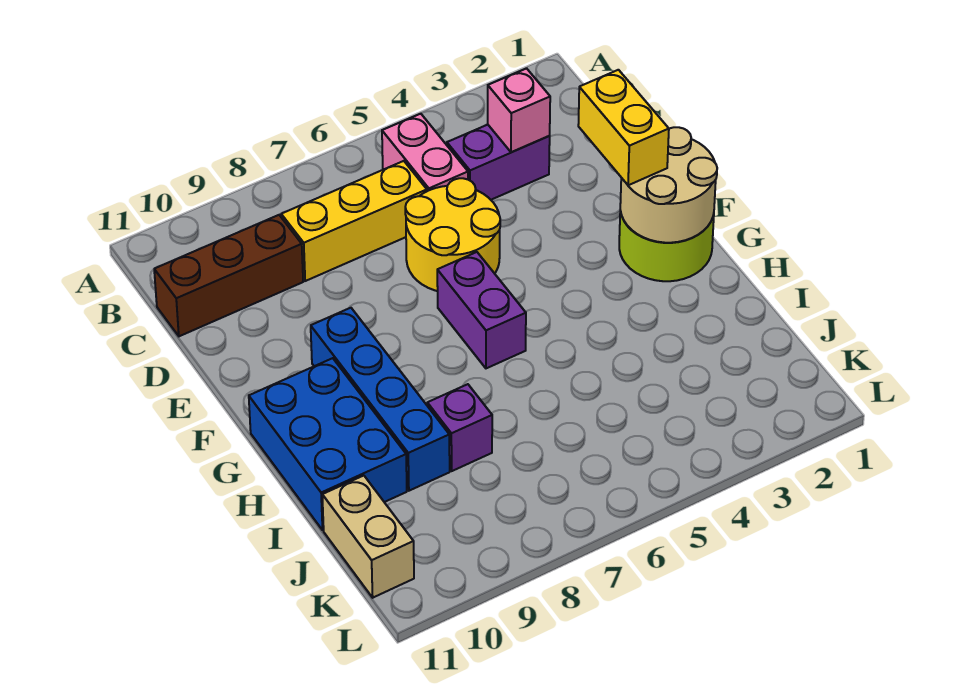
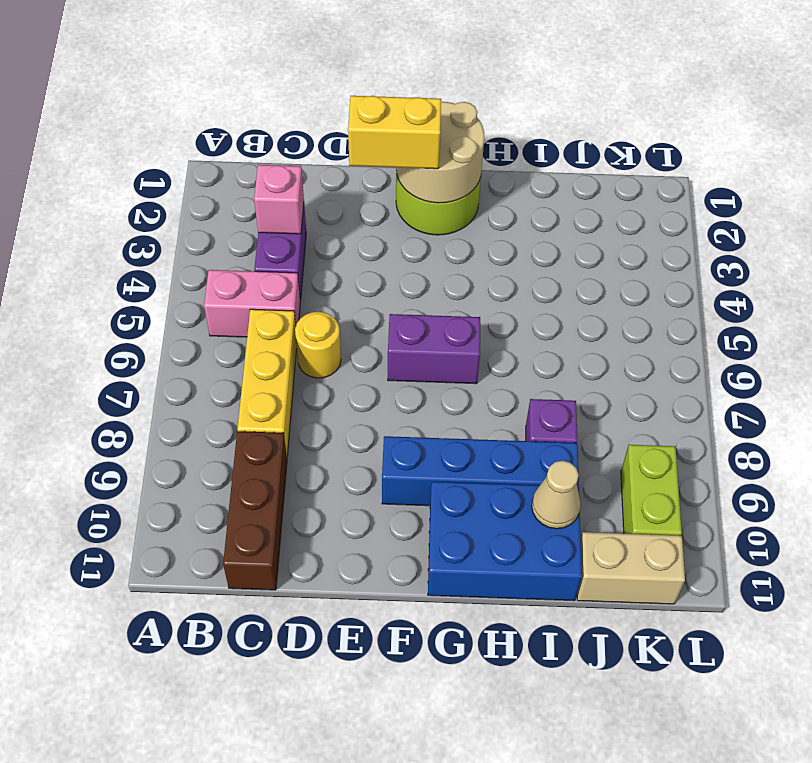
yellow 2x2 round brick [405,178,500,291] -> yellow 1x1 round brick [295,312,341,378]
none -> tan 1x1 cone [532,461,581,529]
none -> lime 1x2 brick [621,444,682,536]

